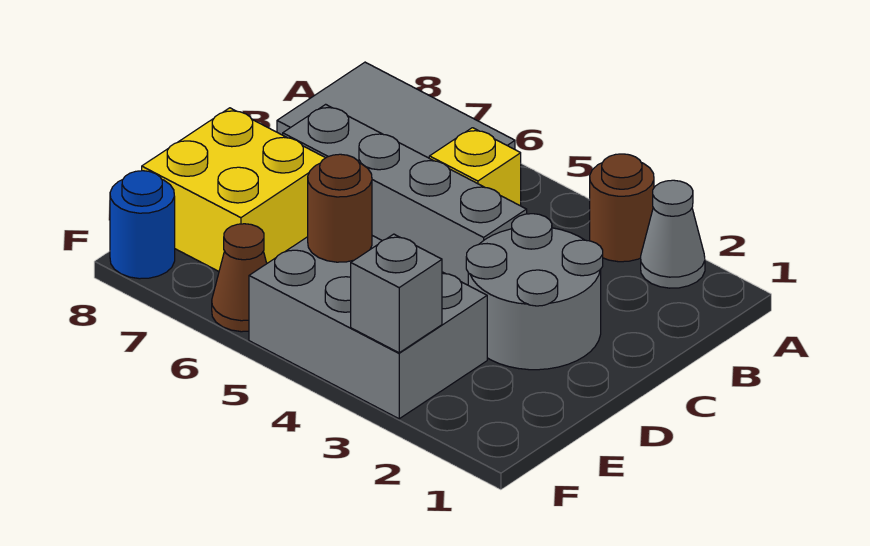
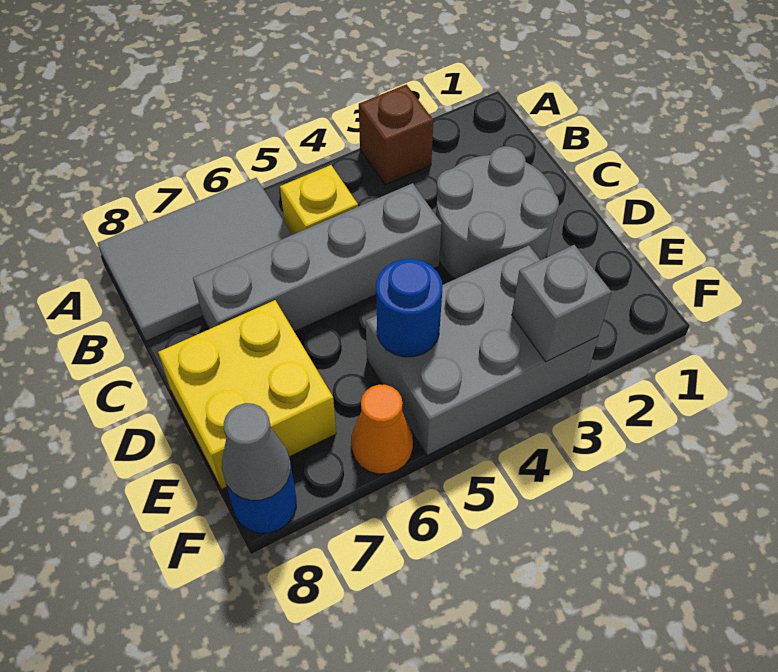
grey 1x1 cone [641,180,705,288] -> grey 1x1 cone moved to [222,403,291,500]
brown 1x1 round brick [590,154,654,262] -> brown 1x1 brick [359,85,433,185]
brown 1x1 round brick [308,154,372,262] -> blue 1x1 round brick [376,259,442,357]
brown 1x1 cone [212,224,267,332] -> orange 1x1 cone [351,385,413,474]

